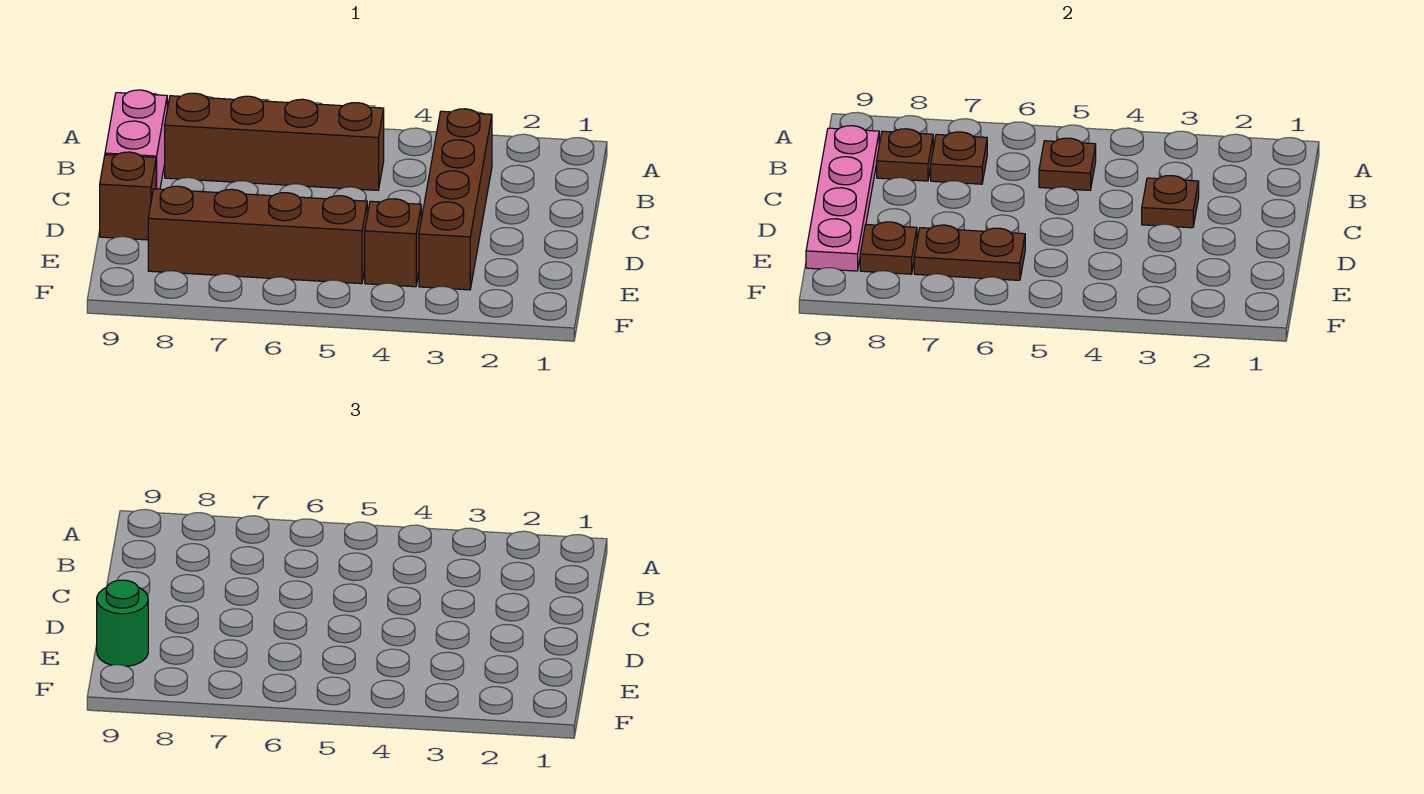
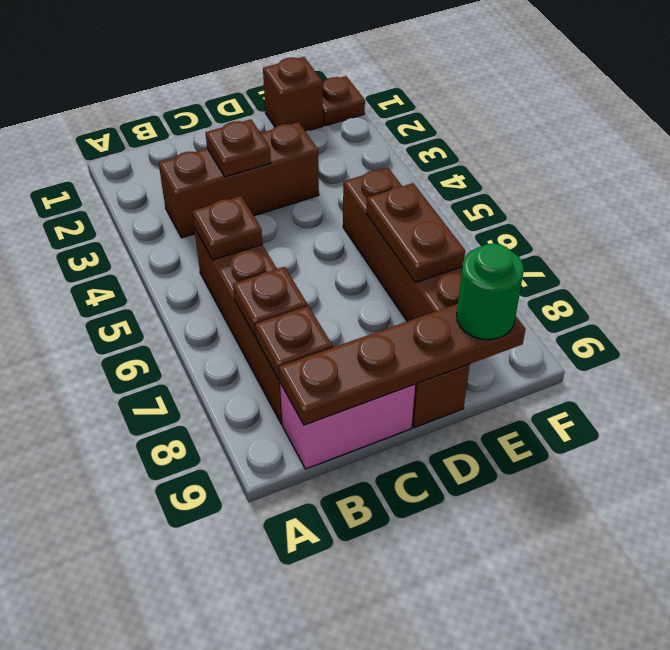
brown 1x4 brick [419,109,492,290] -> brown 1x3 brick [159,122,319,238]
pink 1x4 plate [806,126,879,271] -> brown 1x4 plate [279,304,525,425]
brown 1x1 brick [365,199,421,287] -> brown 1x1 brick moved to [263,57,323,131]
brown 1x1 plate [860,222,917,274] -> brown 1x1 plate moved to [323,76,365,126]

